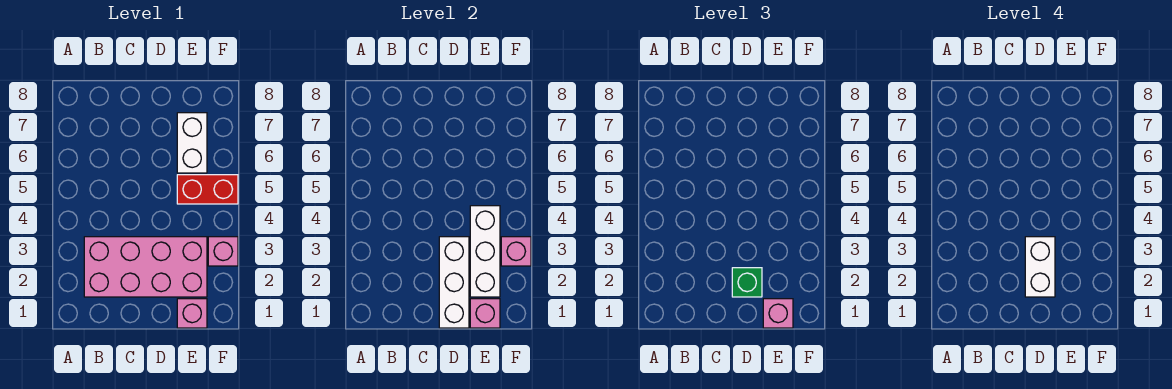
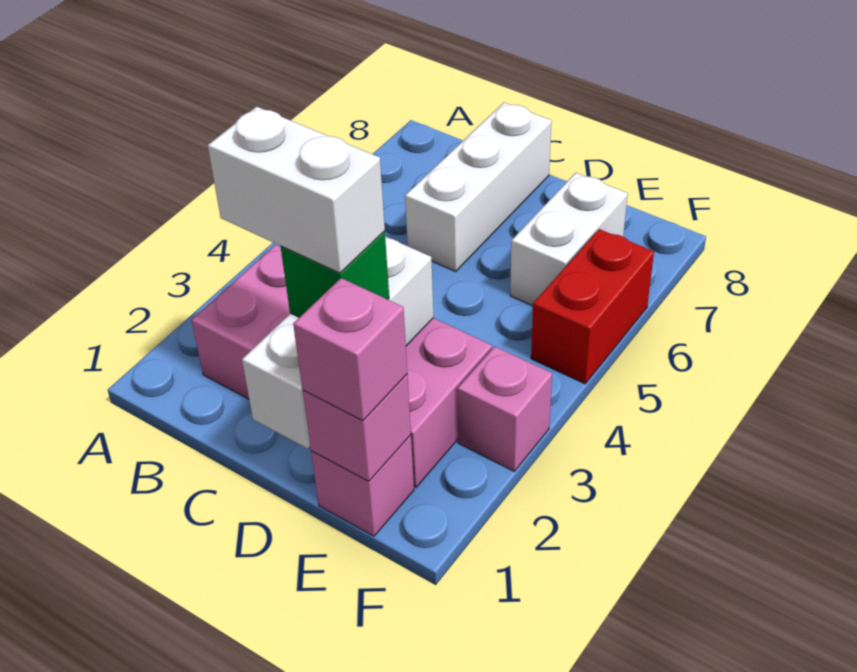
white 1x2 brick [1025,237,1055,297] -> white 1x2 brick turned to [208,107,385,273]
white 1x3 brick [470,206,500,297] -> white 1x3 brick moved to [405,103,552,272]
red 1x2 brick [177,175,238,204] -> red 1x2 brick turned to [531,229,654,384]
pink 1x1 brick [501,237,531,266] -> none

